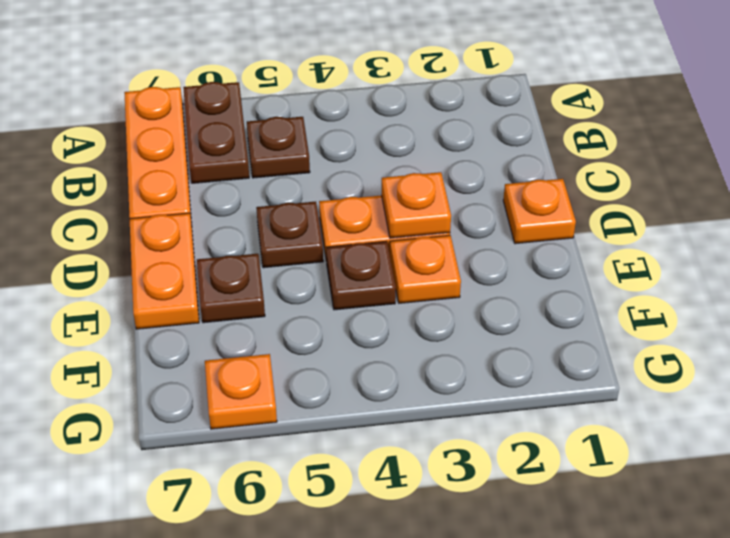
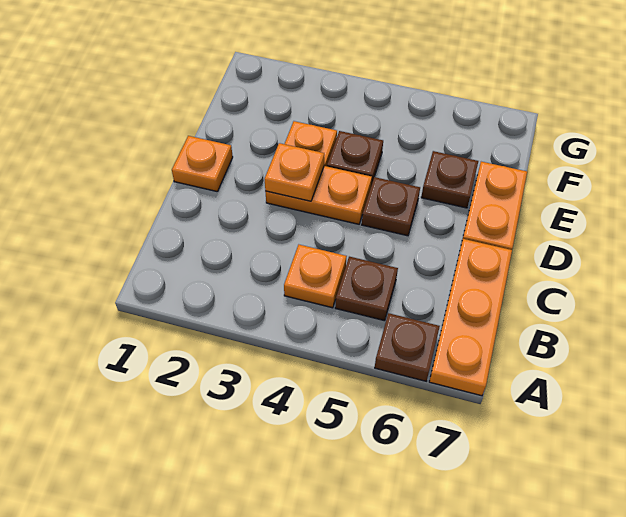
brown 1x2 plate [183,82,249,183] -> brown 1x1 plate [375,313,440,381]
orange 1x1 plate [205,354,277,429] -> orange 1x1 plate moved to [284,245,347,308]

